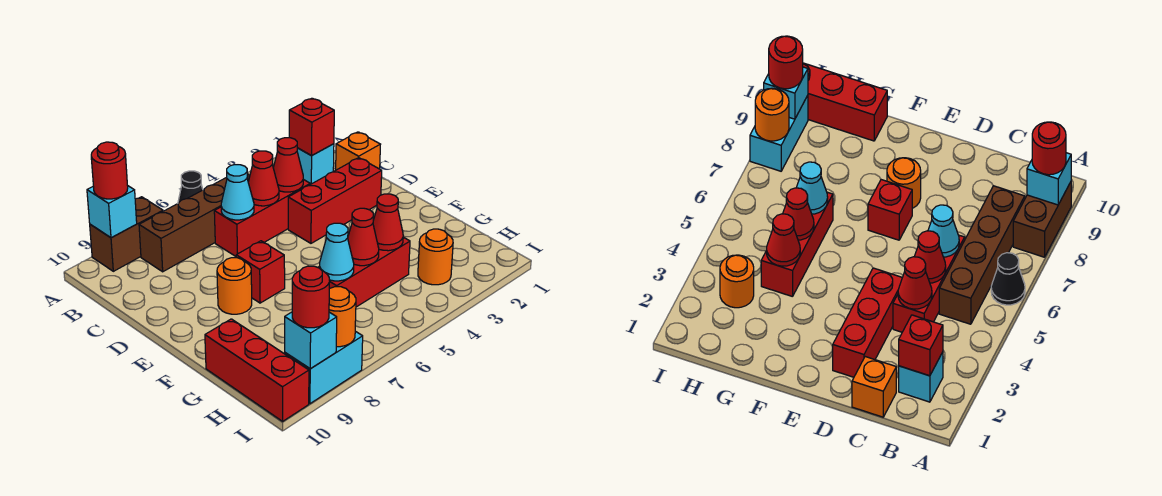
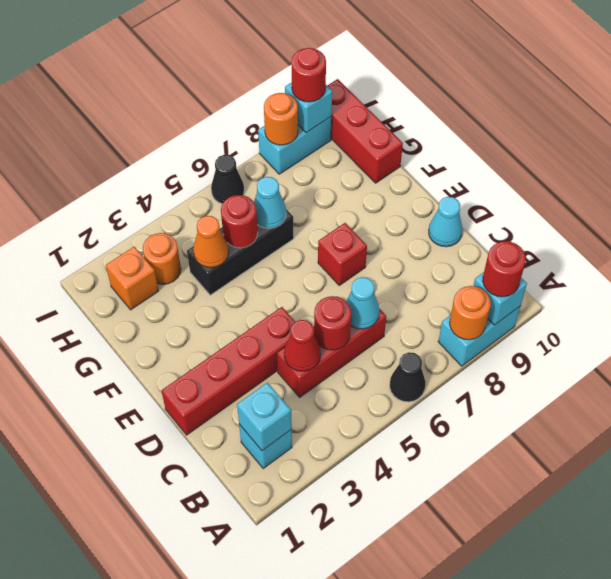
brown 1x2 brick [90,197,163,271] -> cyan 1x2 brick [438,307,520,366]
red 1x1 brick [289,98,334,156] -> cyan 1x1 brick [237,383,292,451]
brown 1x4 brick [139,174,250,272] -> none
orange 1x1 brick [336,132,381,170] -> orange 1x1 brick moved to [106,247,158,310]
red 1x1 cone [248,151,279,206] -> red 1x1 round brick [314,296,351,350]
red 1x3 brick [288,158,382,243] -> red 1x4 brick [161,307,295,435]
none -> cyan 1x1 cone [429,197,462,247]
orange 1x1 round brick [217,258,252,314] -> orange 1x1 round brick moved to [450,286,491,340]
red 1x3 brick [318,237,410,307] -> black 1x3 brick [187,209,294,295]
red 1x1 cone [373,194,403,251] -> orange 1x1 cone [193,216,229,268]
red 1x1 cone [348,208,379,266] -> red 1x1 round brick [221,195,258,248]
none -> black 1x1 cone [211,155,244,204]

